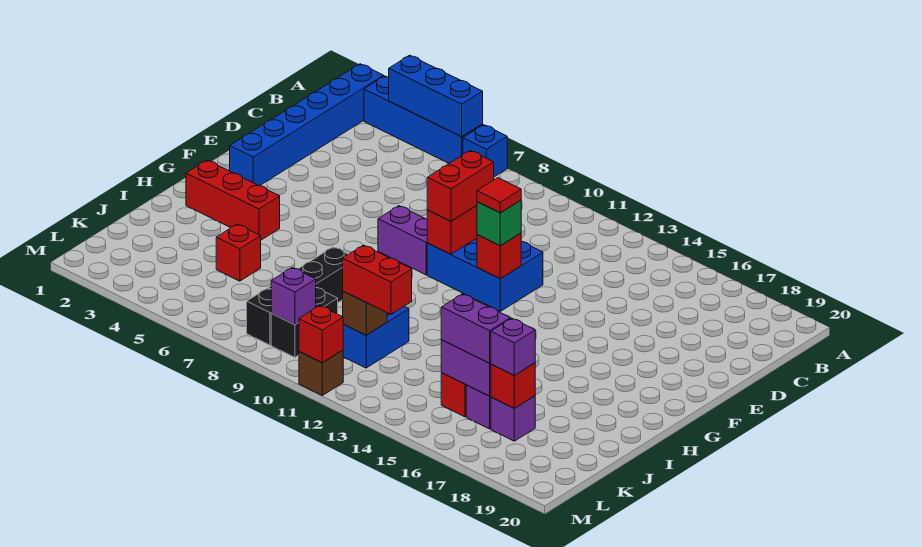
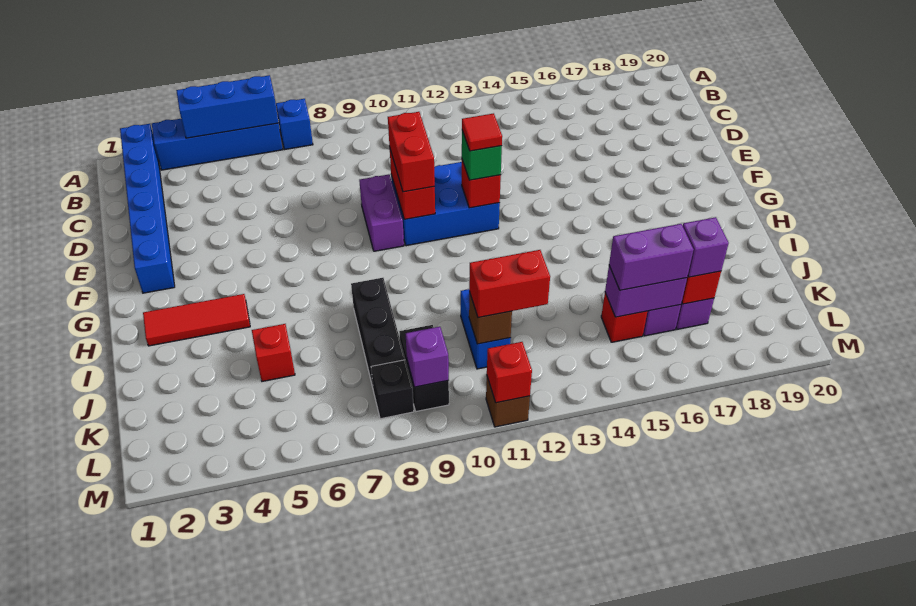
purple 1x2 brick [378,206,427,275] -> purple 1x2 brick turned to [359,174,404,251]
red 1x3 brick [186,160,280,240] -> red 1x3 tile [143,294,250,346]

